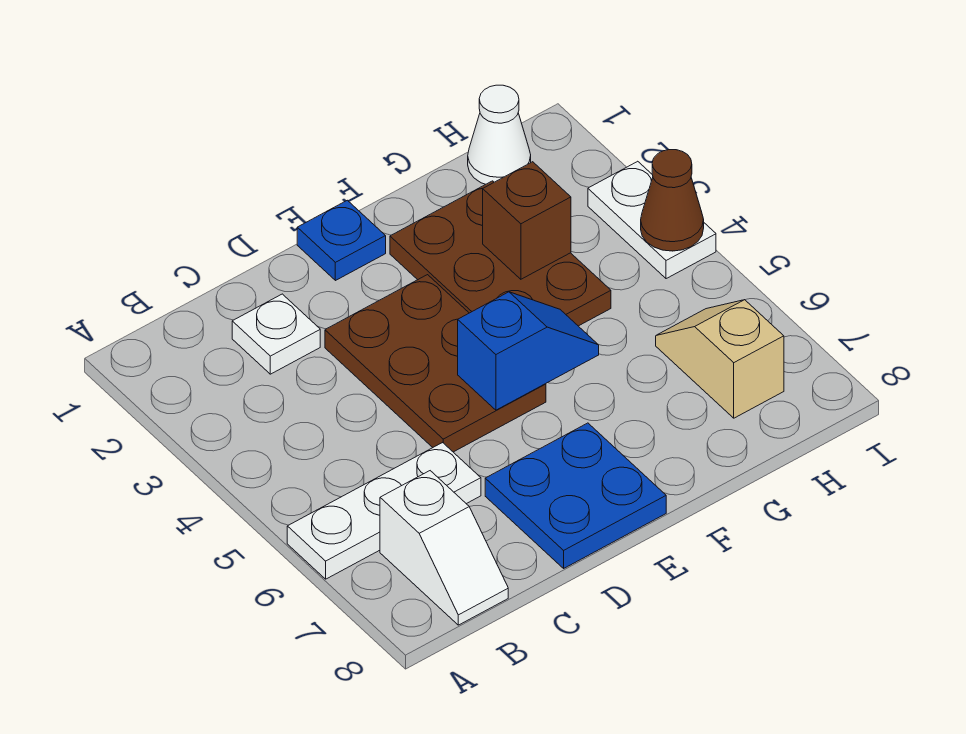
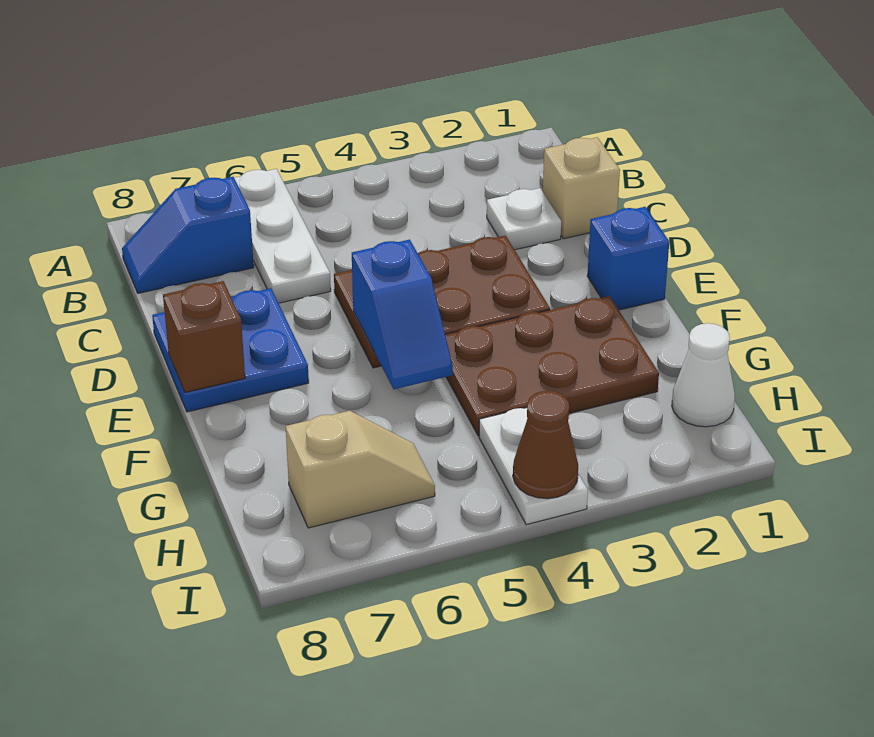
white 1x2 slope [380,471,508,625] -> blue 1x2 slope [122,177,254,293]
none -> tan 1x1 brick [543,137,620,239]
blue 1x1 plate [297,200,386,281] -> blue 1x1 brick [587,207,669,310]
brown 1x1 brick [483,162,571,279] -> brown 1x1 brick moved to [163,281,245,392]
white 1x2 plate [588,161,716,279] -> white 1x2 plate turned to [479,408,588,525]

